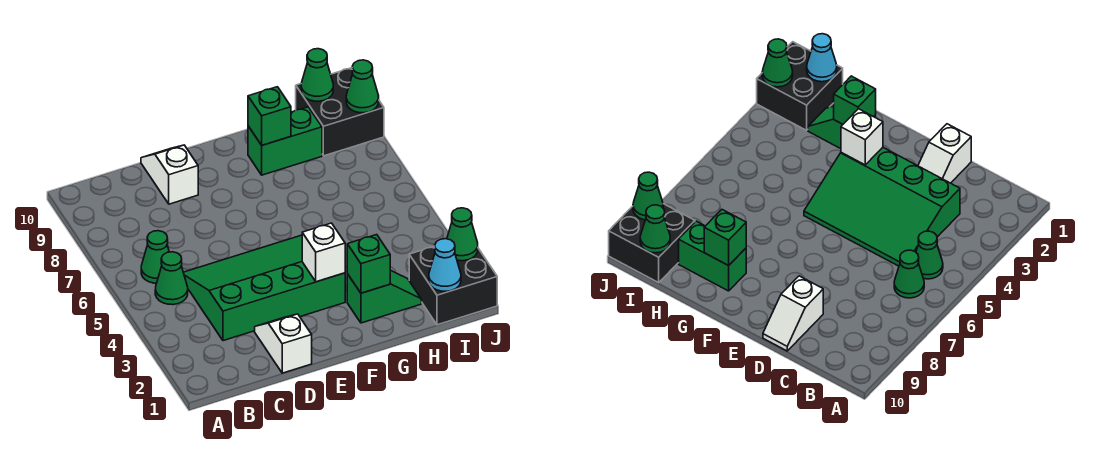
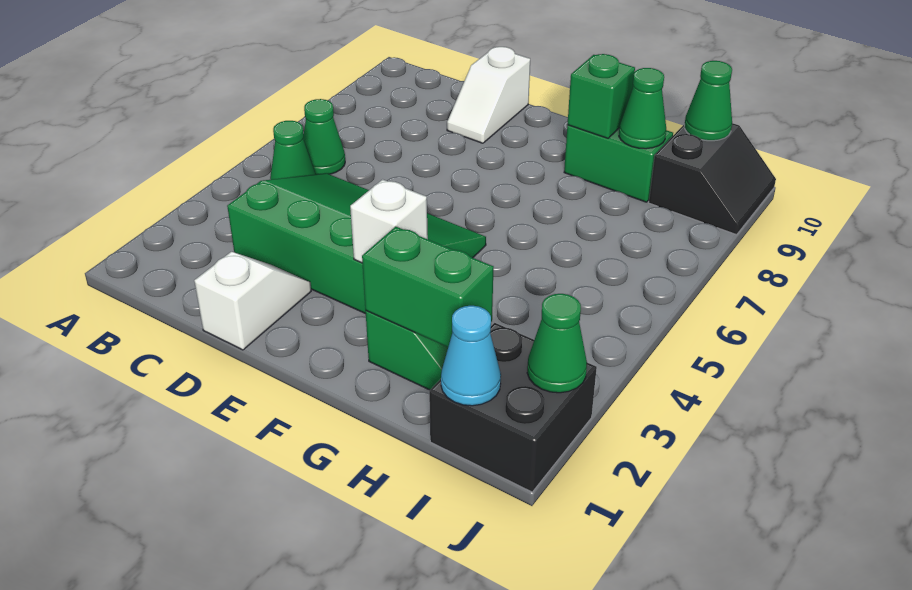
white 1x2 slope [141,145,198,204] -> white 1x2 slope turned to [447,47,530,143]
green 1x1 brick [347,235,390,293] -> green 1x2 brick [362,227,493,347]
black 2x2 brick [296,68,384,156] -> black 2x2 slope [649,123,776,235]
green 1x1 cone [346,60,379,113] -> green 1x1 cone moved to [619,68,666,149]

